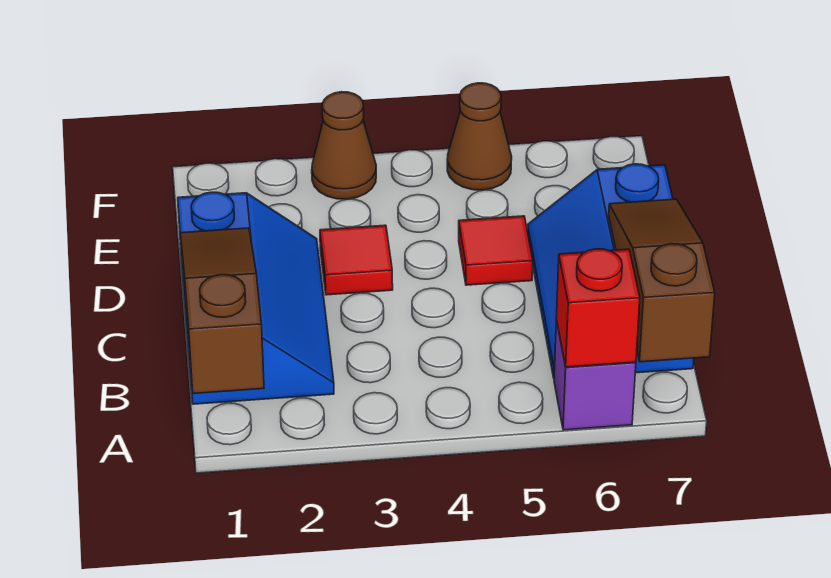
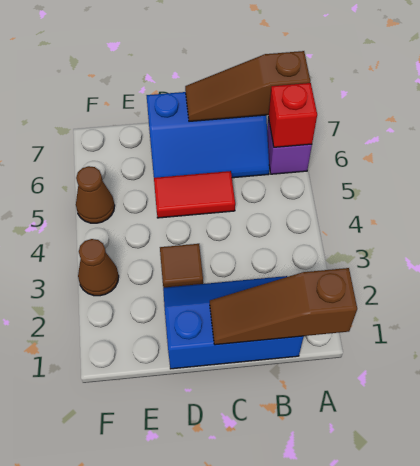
red 1x1 tile [320,225,393,295] -> brown 1x1 tile [160,244,203,288]
red 1x1 tile [459,216,533,285] -> red 1x2 tile [154,171,235,218]

